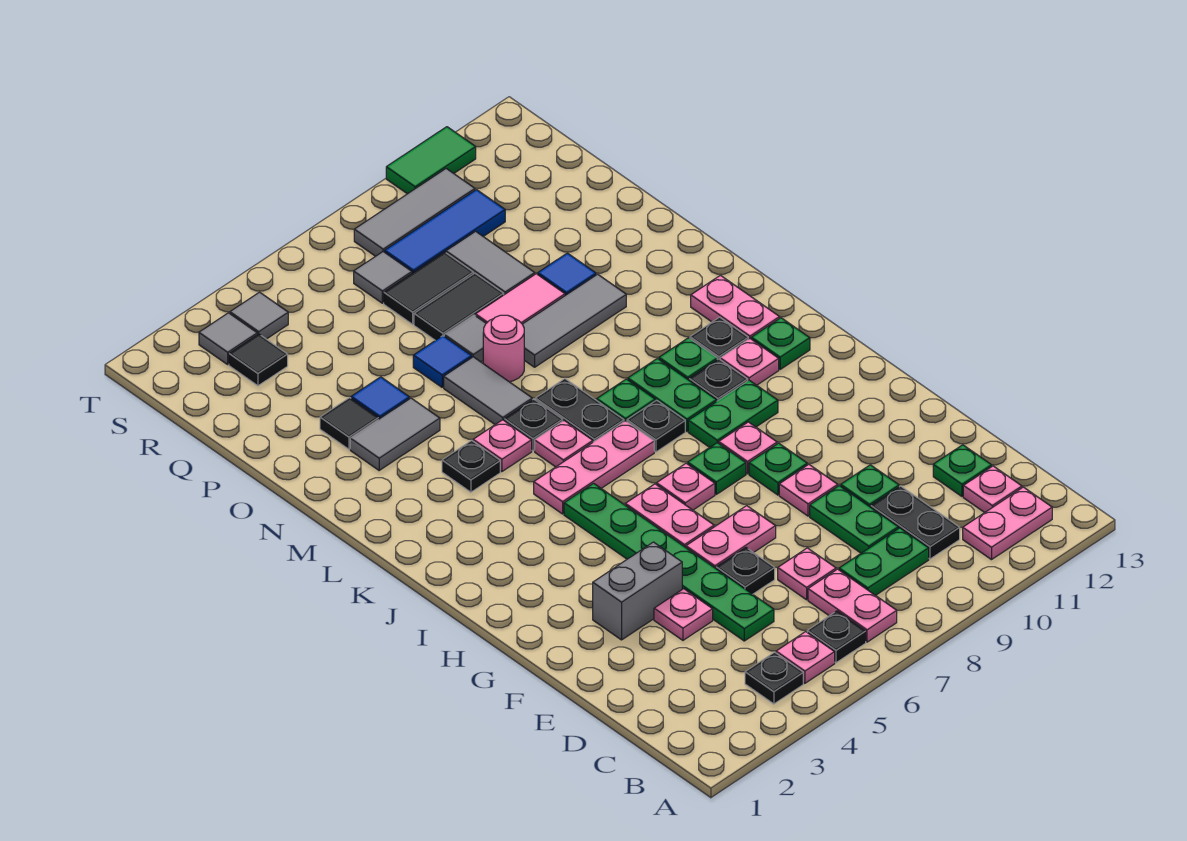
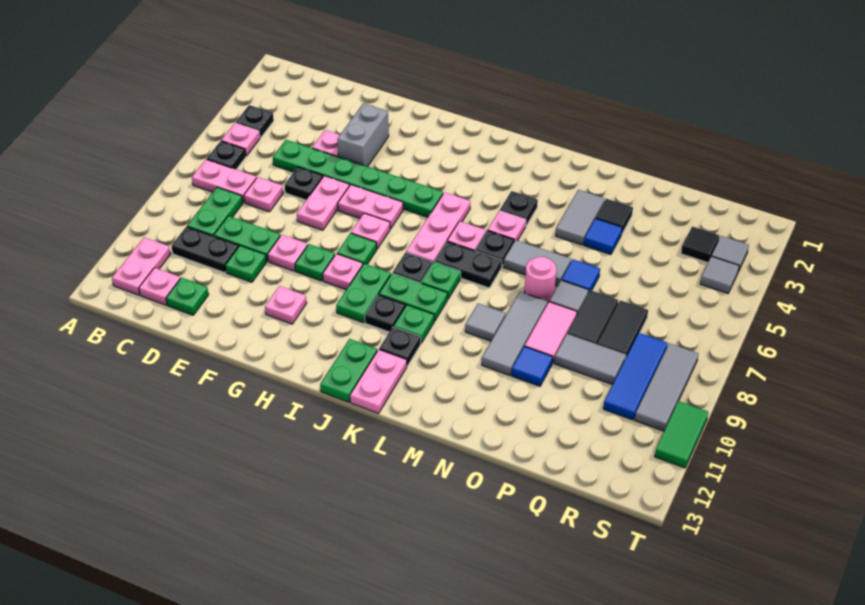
pink 1x1 plate [720,339,779,385] -> pink 1x1 plate moved to [265,286,307,324]
green 1x1 plate [751,318,810,369] -> green 1x2 plate [320,339,377,402]
pink 1x2 plate [691,275,780,339] -> pink 1x2 plate turned to [350,350,407,413]
grey 1x1 tile [354,252,412,303] -> grey 1x1 tile moved to [465,303,506,341]

